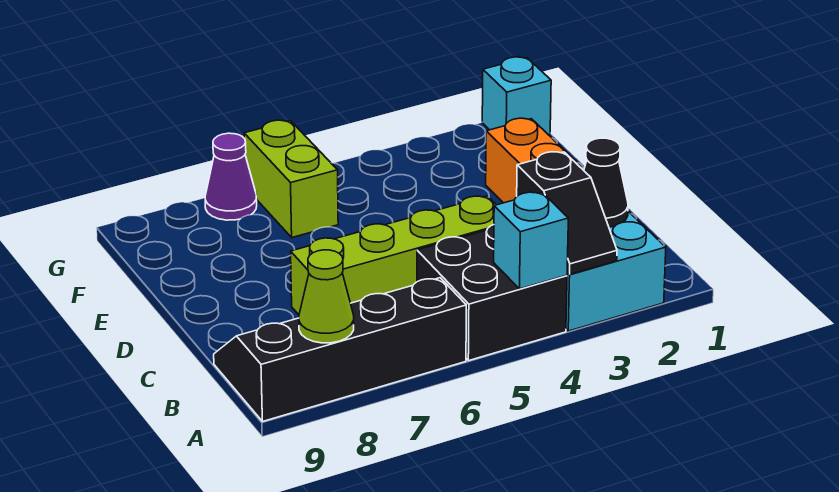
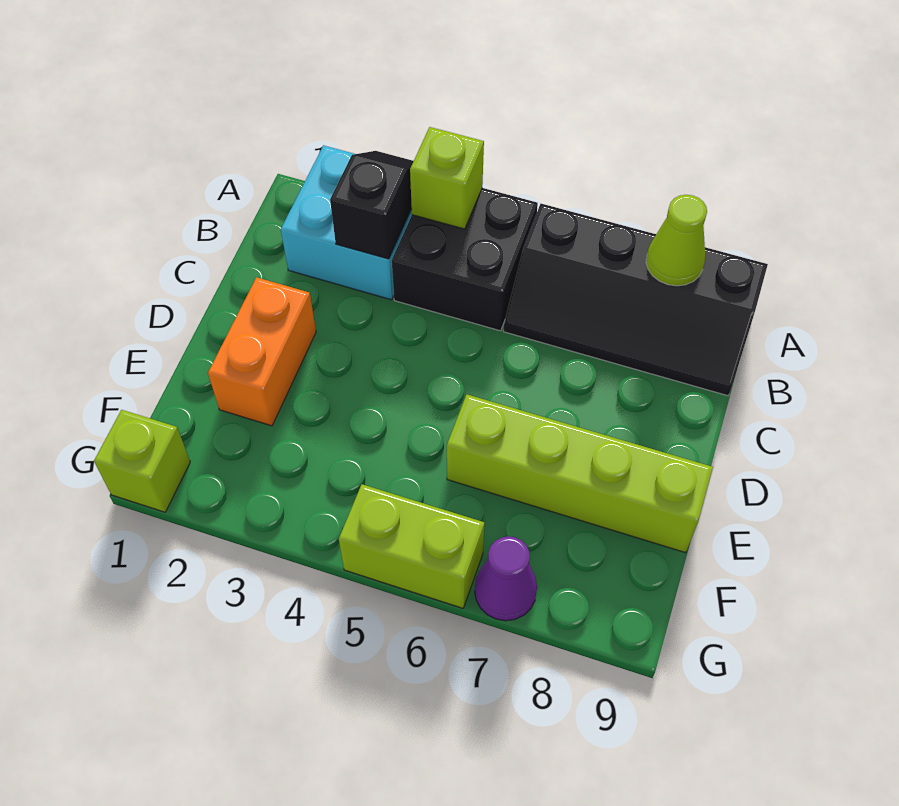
cyan 1x1 brick [494,192,568,289] -> lime 1x1 brick [410,127,484,229]
black 1x1 cone [584,138,628,227] -> none
lime 1x4 brick [291,196,496,315] -> lime 1x4 brick moved to [447,395,713,553]
lime 1x2 brick [244,120,338,238] -> lime 1x2 brick turned to [339,484,484,608]
cyan 1x1 brick [482,57,551,135] -> lime 1x1 brick [94,410,190,512]

